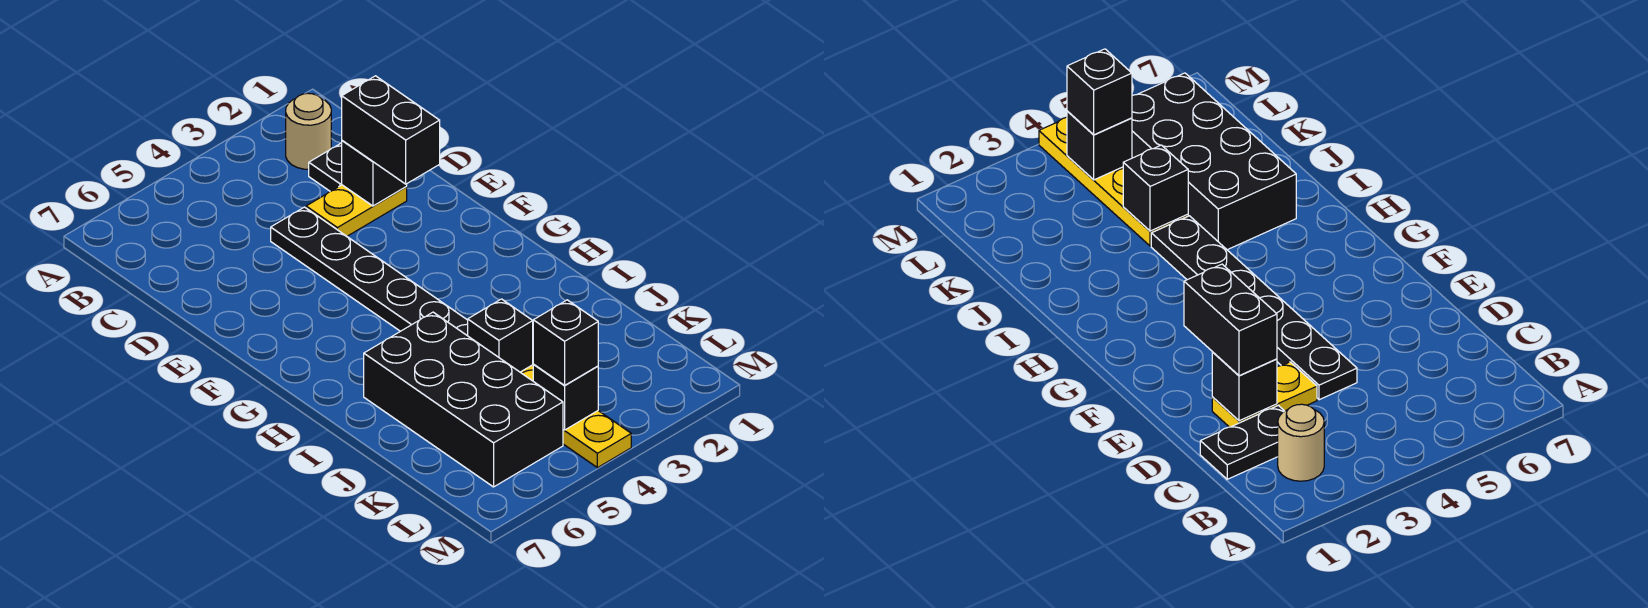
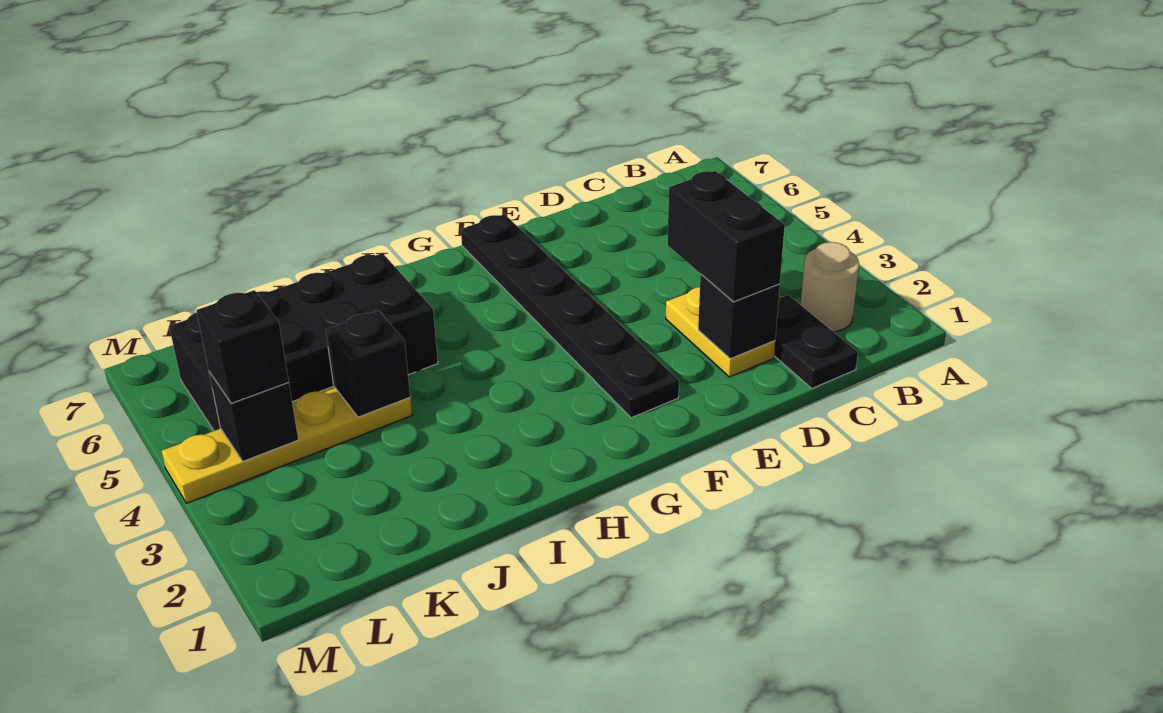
black 1x2 brick [342,76,440,184] -> black 1x2 brick turned to [667,171,785,302]
black 1x6 plate [271,207,468,336] -> black 1x6 plate turned to [461,214,679,418]

